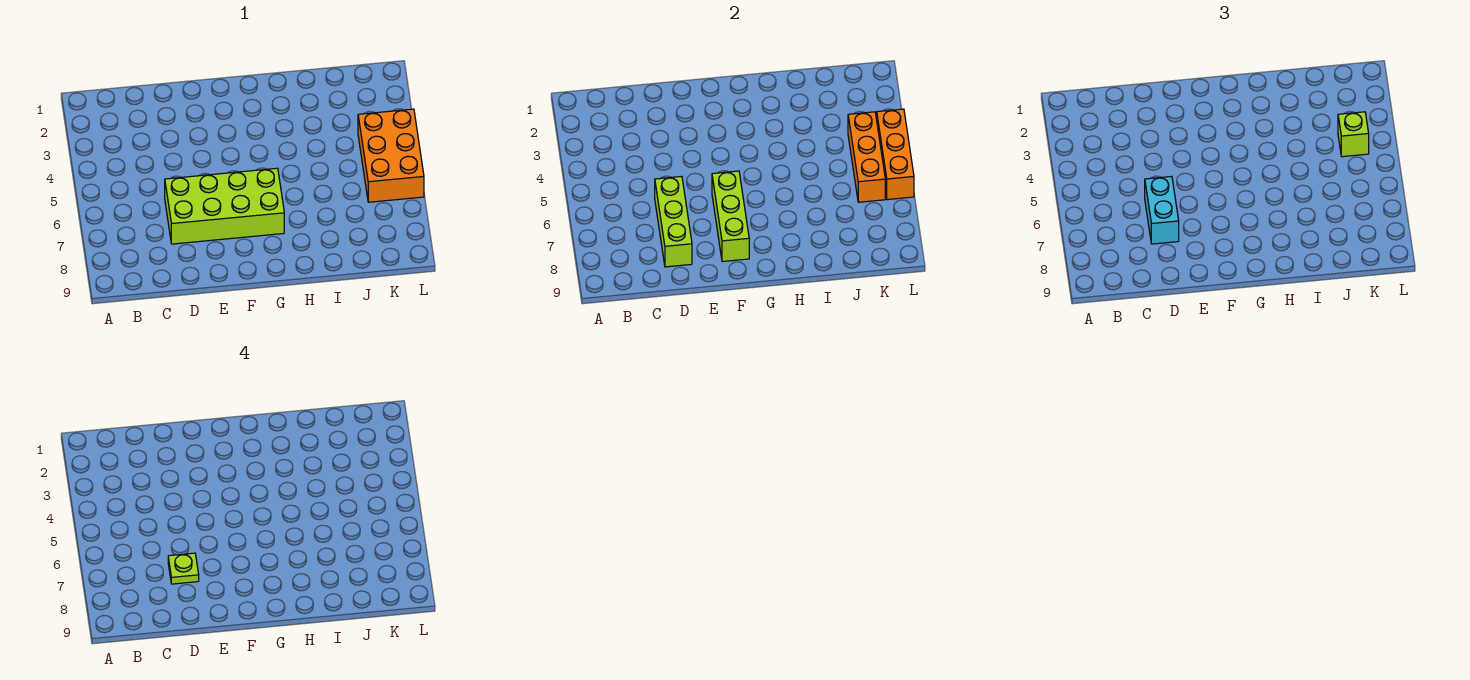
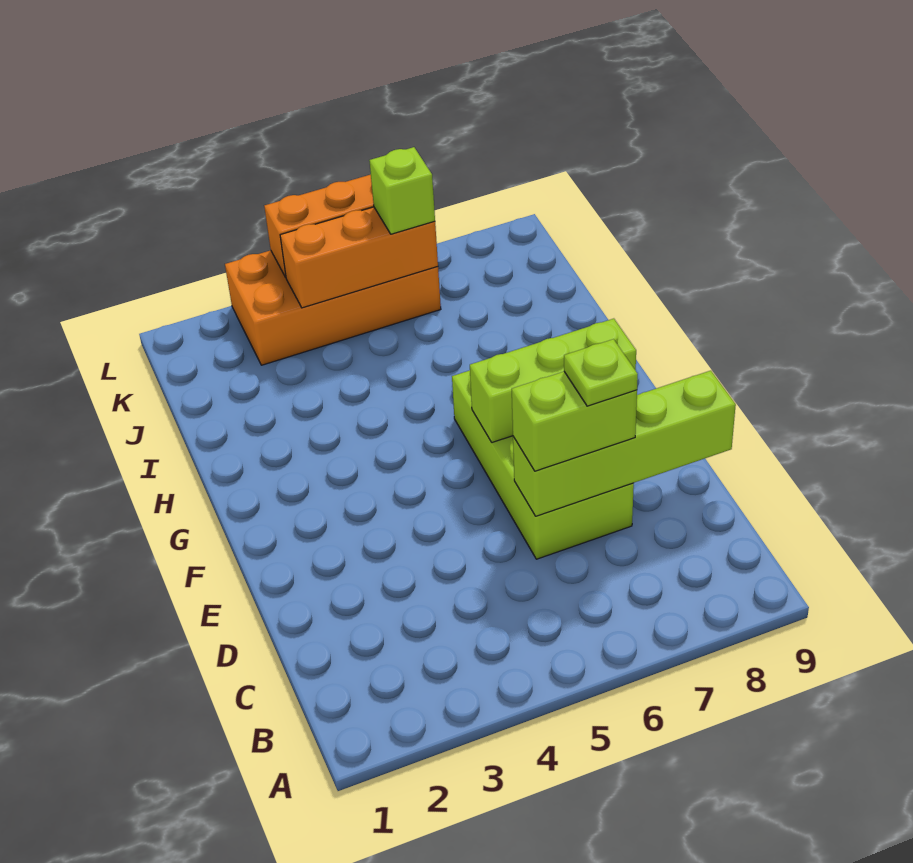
lime 1x3 brick [655,176,692,267] -> lime 1x4 brick [513,371,736,516]
cyan 1x2 brick [1145,176,1179,244] -> lime 1x2 brick [512,372,637,471]
orange 2x3 brick [358,109,424,202] -> orange 2x4 brick [225,250,441,365]
lime 1x1 brick [1338,112,1369,157] -> lime 1x1 brick moved to [369,147,435,234]

